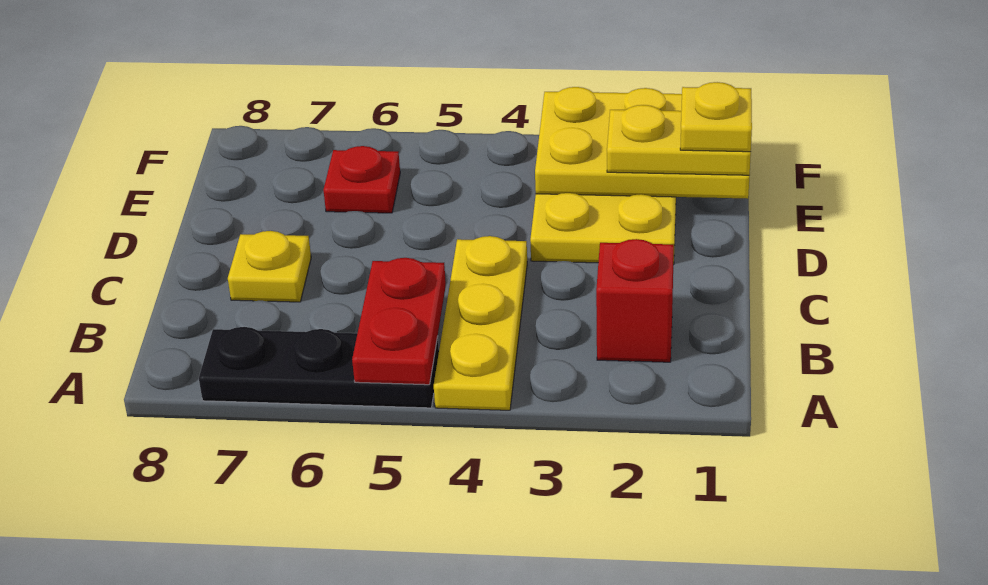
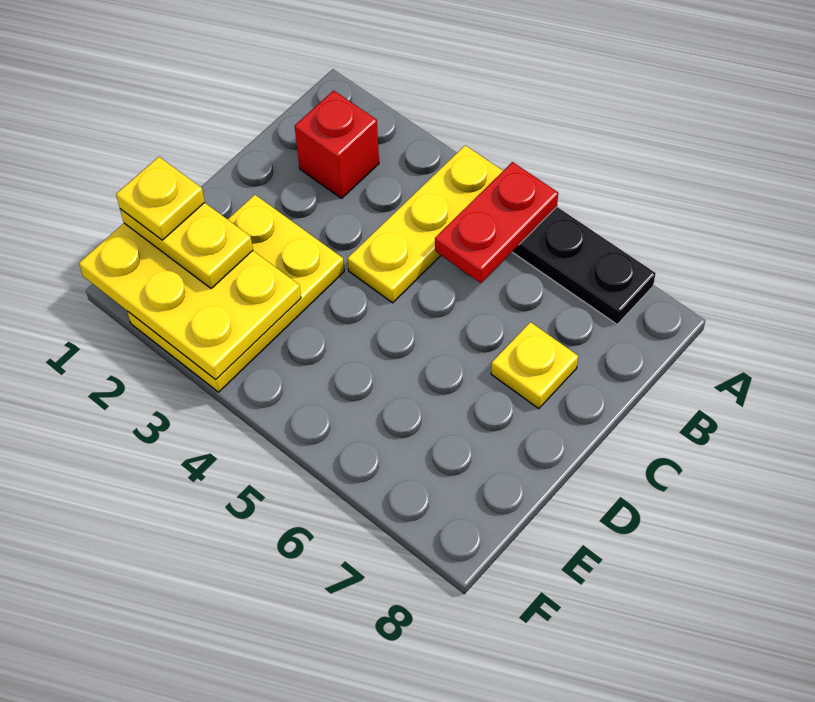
red 1x1 plate [323,146,400,213] -> none

